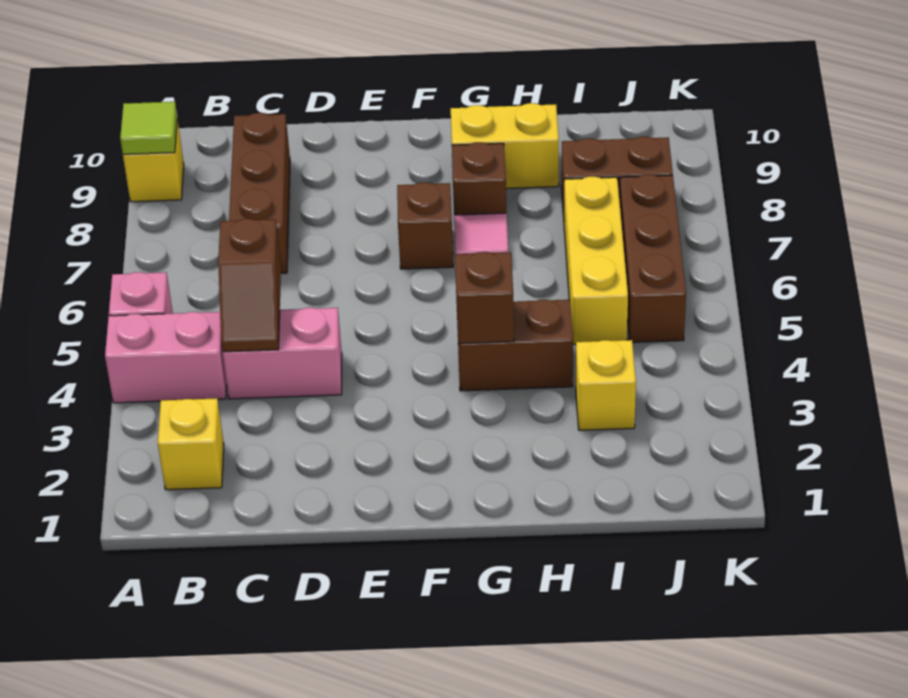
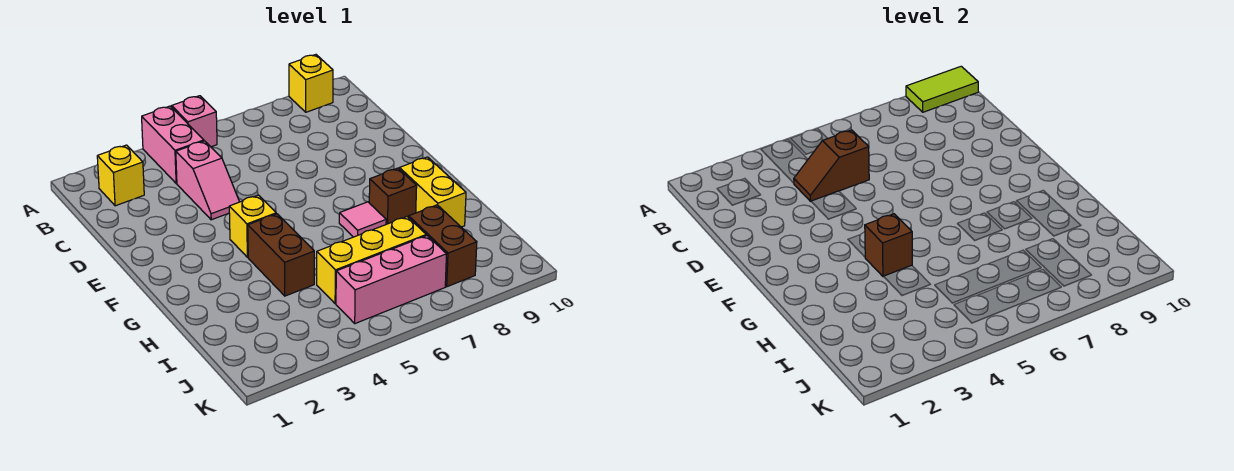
lime 1x1 tile [120,102,177,154] -> lime 1x2 tile [906,66,978,112]
pink 1x2 brick [223,308,342,399] -> pink 1x2 slope [176,141,239,220]
brown 1x3 brick [229,113,290,273] -> none
brown 1x1 brick [397,182,453,269] -> none
yellow 1x1 brick [576,340,636,430] -> yellow 1x1 brick moved to [229,195,276,257]
brown 1x3 brick [619,175,686,342] -> pink 1x3 brick [336,236,447,324]

